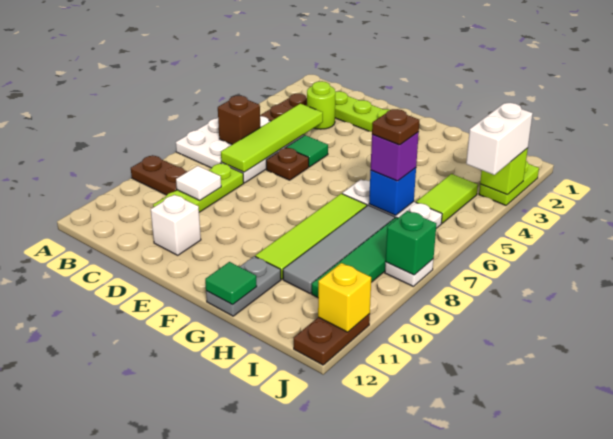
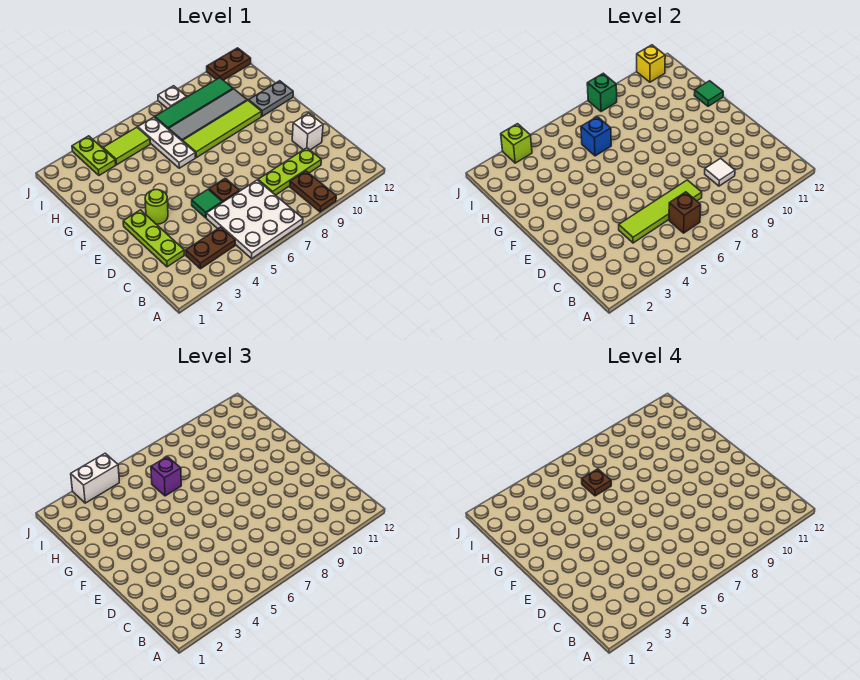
lime 1x1 round brick [307,81,335,129] -> lime 1x1 round brick moved to [145,190,168,224]
lime 1x2 plate [479,161,539,205] -> lime 1x2 plate turned to [72,136,116,175]

